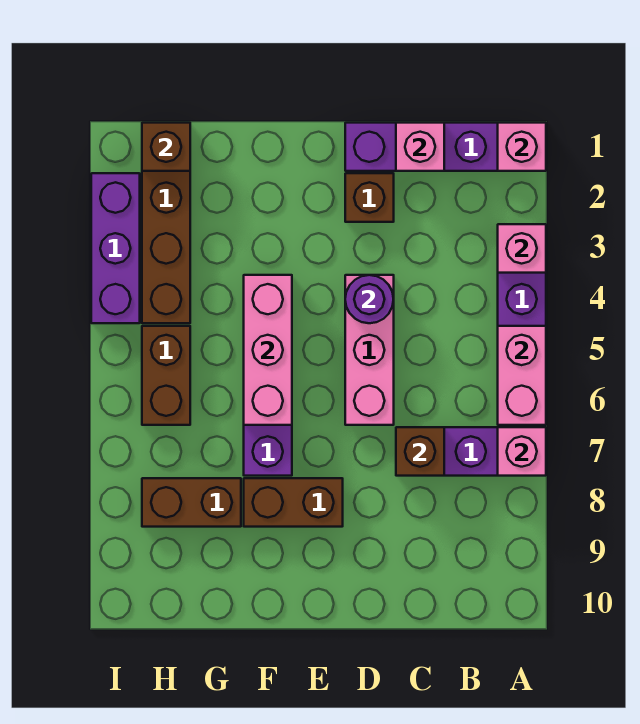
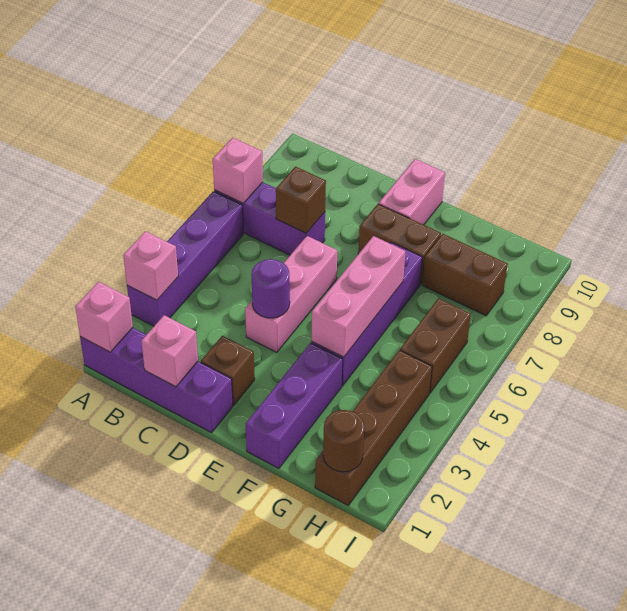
pink 1x2 brick [498,326,546,425] -> pink 1x2 brick moved to [379,159,445,225]
brown 1x1 brick [142,123,190,171] -> brown 1x1 round brick [323,410,364,472]
purple 1x3 brick [91,173,140,323] -> purple 1x3 brick moved to [246,343,343,469]

